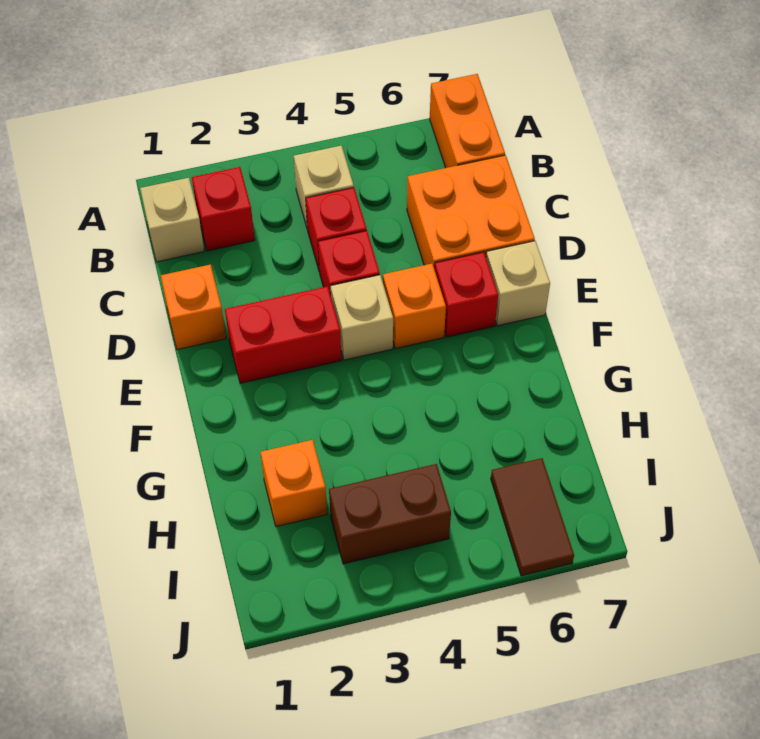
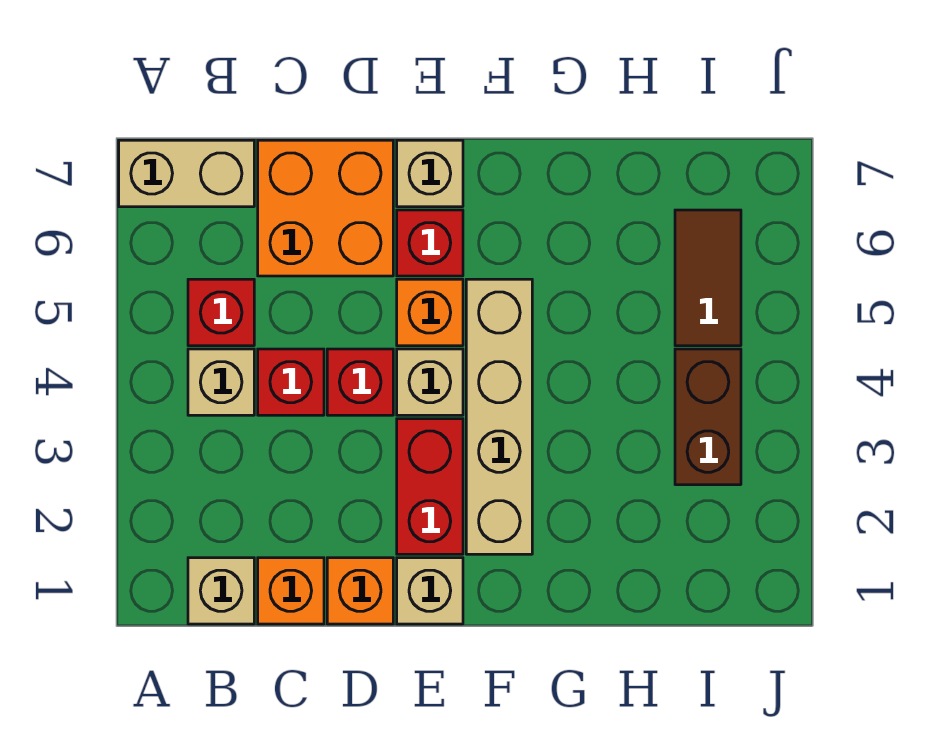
orange 1x2 brick [430,74,505,168] -> tan 1x2 brick [119,140,254,207]
red 1x1 brick [192,167,255,251] -> red 1x1 brick moved to [188,279,254,346]
none -> tan 1x1 brick [397,558,463,624]
none -> tan 1x4 brick [466,279,532,554]
orange 1x1 brick [261,440,327,527] -> orange 1x1 brick moved to [258,558,324,624]
brown 1x2 tile [491,458,574,576] -> brown 1x2 tile turned to [675,210,741,346]

